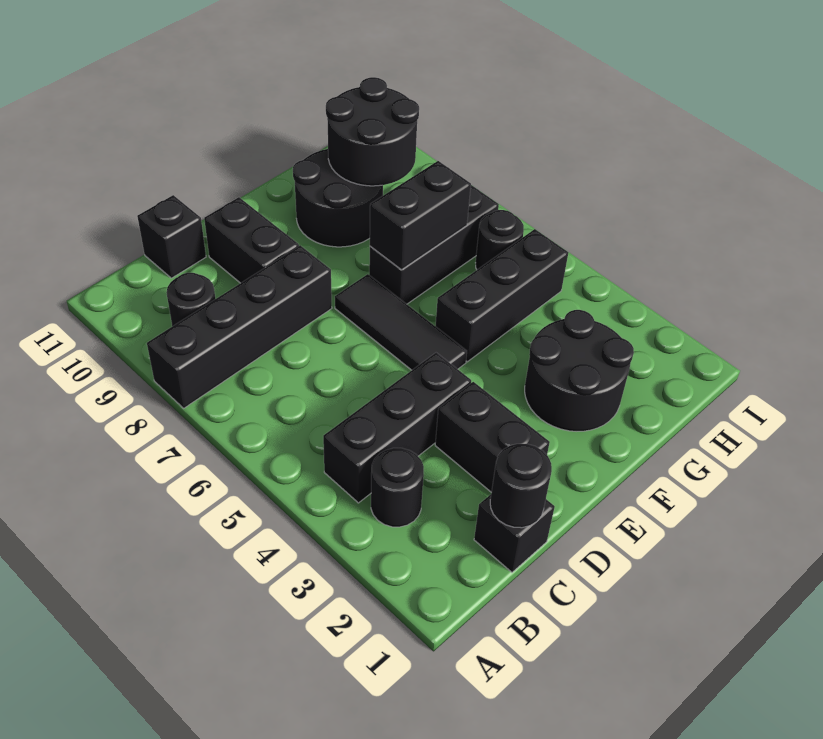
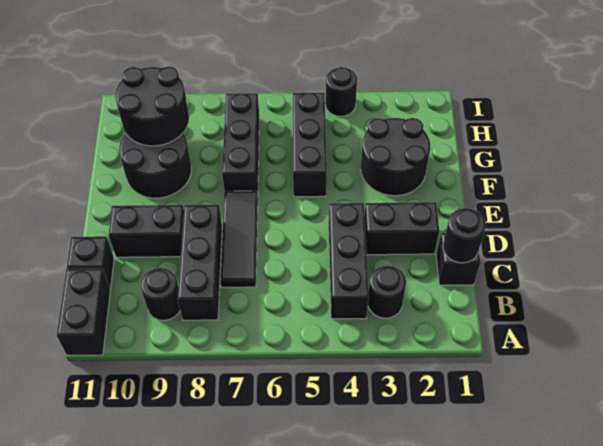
black 1x4 brick [147,245,332,408] -> black 1x3 brick [178,205,222,320]
black 1x3 tile [335,274,467,370] -> black 1x3 tile turned to [220,191,258,287]
black 1x2 brick [370,161,471,270] -> black 1x2 brick moved to [57,268,110,355]
black 1x1 round brick [476,210,524,270] -> black 1x1 round brick moved to [325,67,357,116]

